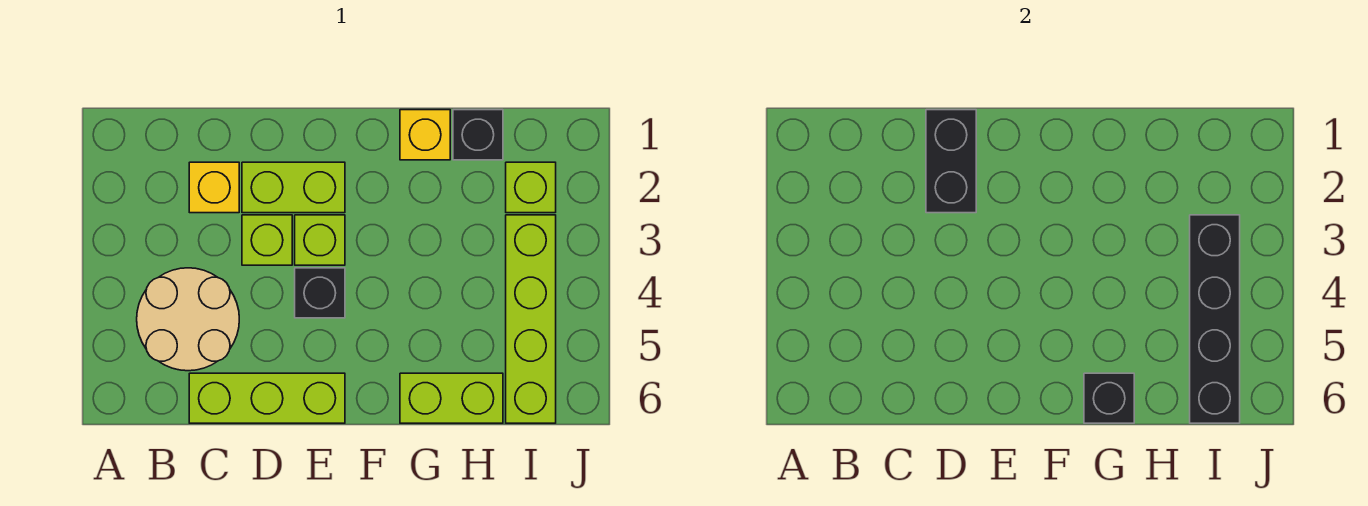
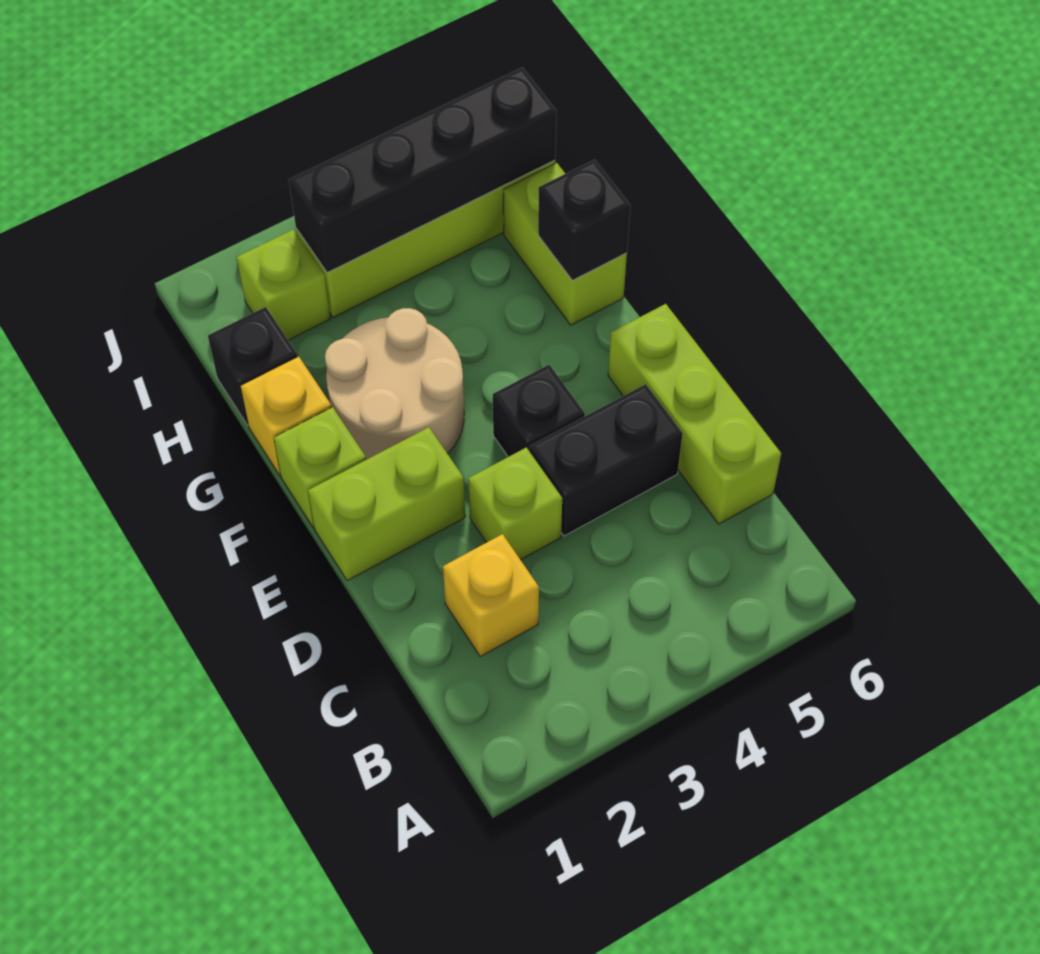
tan 2x2 round brick [137,268,239,371] -> tan 2x2 round brick moved to [325,308,464,460]
black 1x2 brick [926,110,976,213] -> black 1x2 brick moved to [529,384,683,536]
lime 1x2 brick [242,162,345,213] -> lime 1x2 brick turned to [308,427,465,581]
lime 1x1 brick [295,215,345,265] -> lime 1x1 brick moved to [274,407,366,528]

